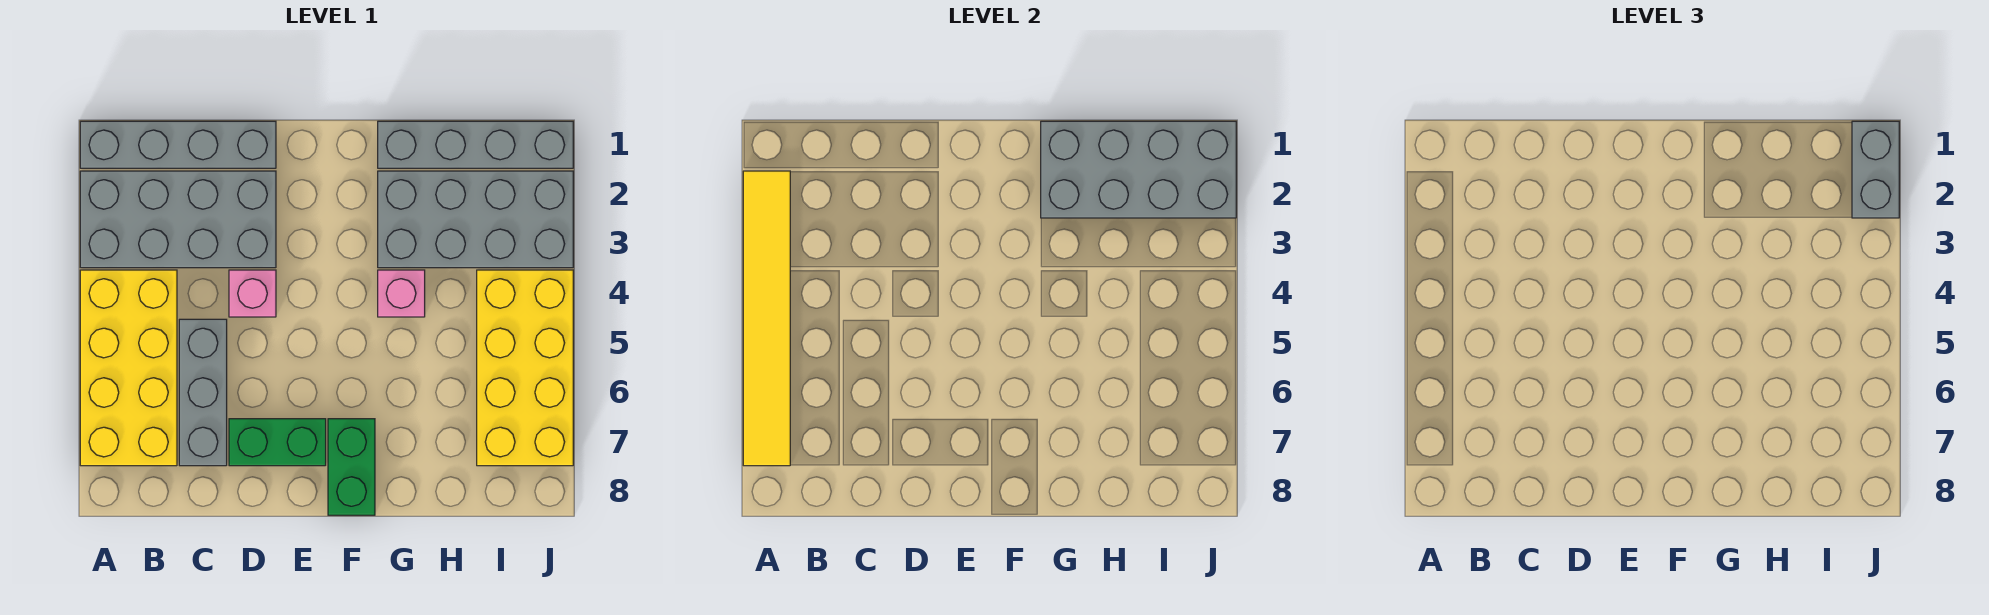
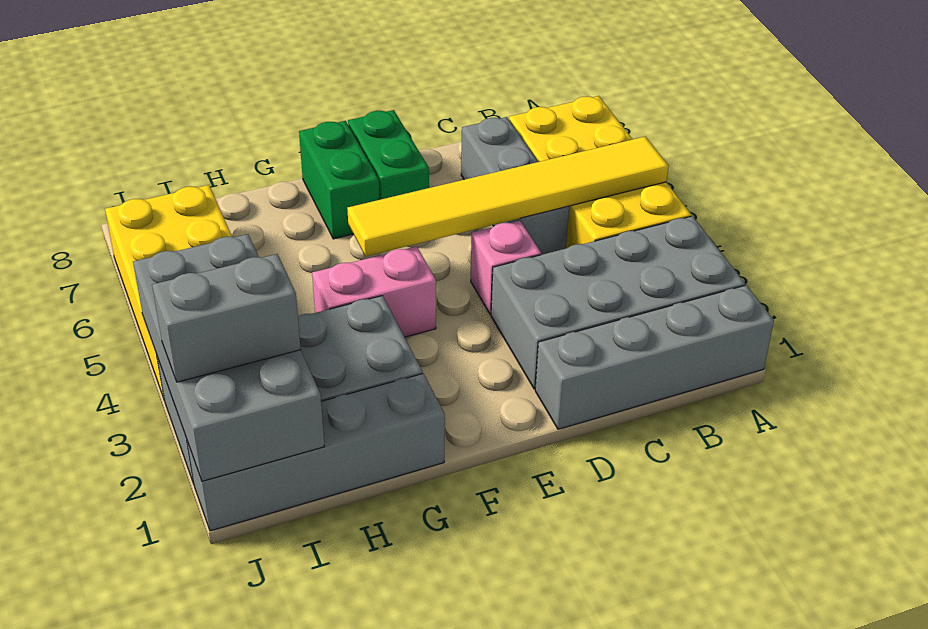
yellow 1x6 tile [743,171,790,466] -> yellow 1x6 tile turned to [347,137,669,256]
green 1x2 brick [229,419,326,466] -> green 1x2 brick turned to [348,110,429,200]
grey 2x4 brick [1041,121,1236,218] -> grey 2x4 brick turned to [133,234,325,481]
pink 1x1 brick [378,270,425,317] -> pink 1x2 brick [312,246,436,337]
grey 1x2 brick [1852,121,1899,218] -> grey 1x2 brick turned to [152,254,301,382]

